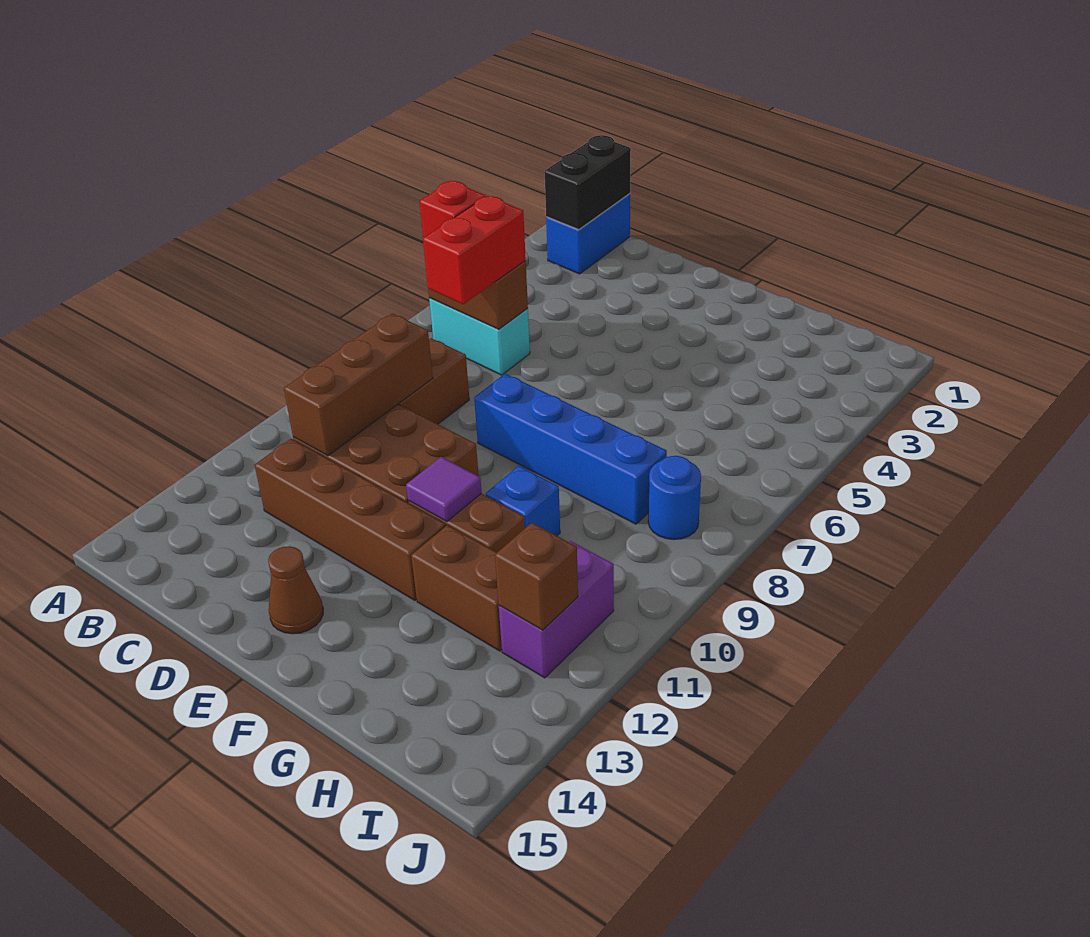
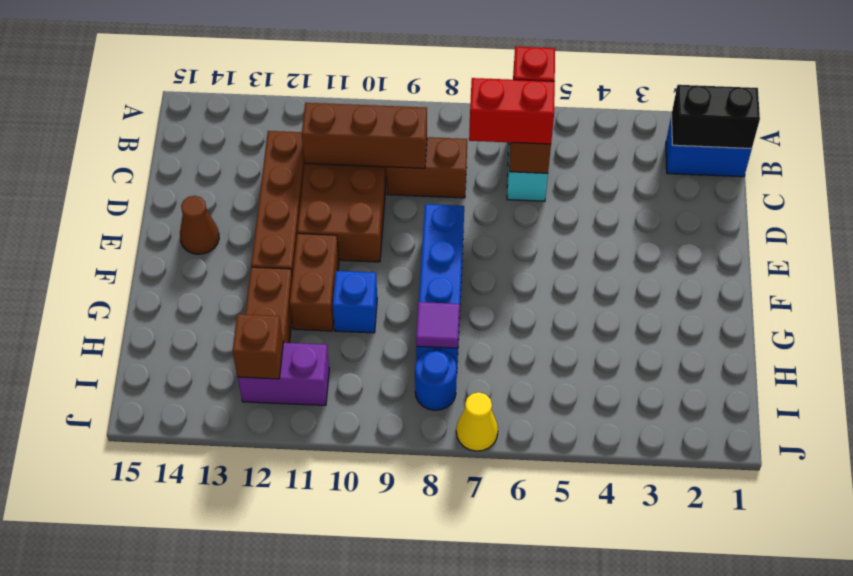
purple 1x1 tile [406,457,482,522] -> purple 1x1 tile moved to [416,302,460,348]
none -> yellow 1x1 cone [456,392,498,451]

